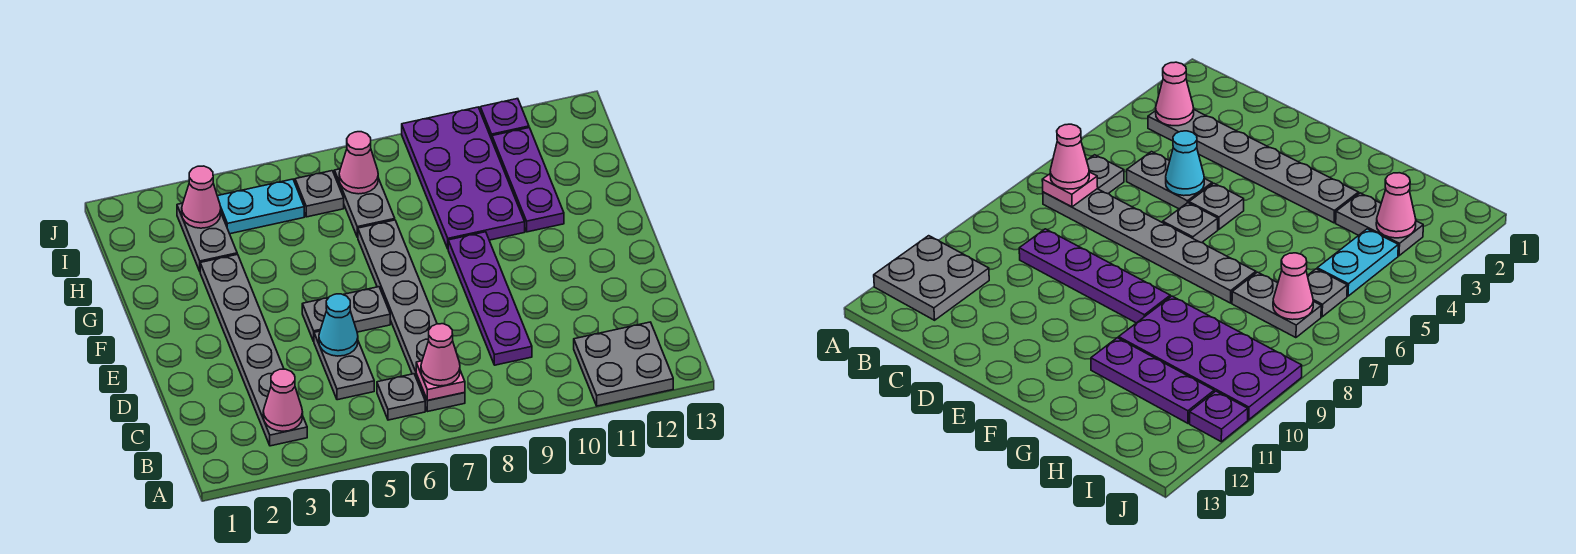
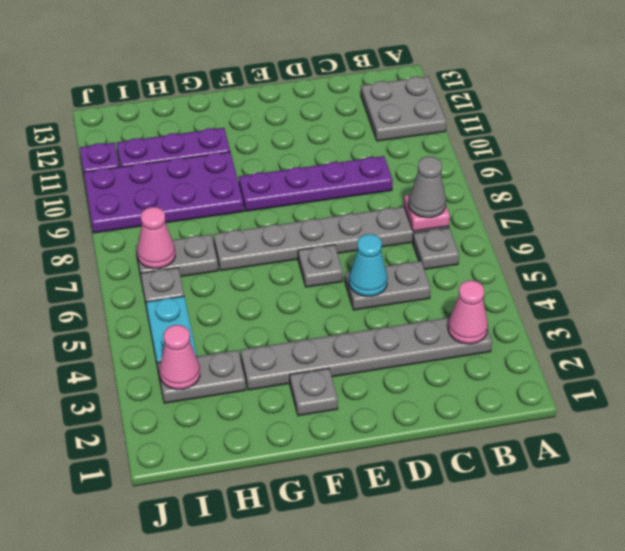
pink 1x1 cone [421,324,460,386] -> grey 1x1 cone [409,157,446,218]
grey 1x1 plate [302,298,328,341] -> grey 1x1 plate moved to [290,368,338,416]

